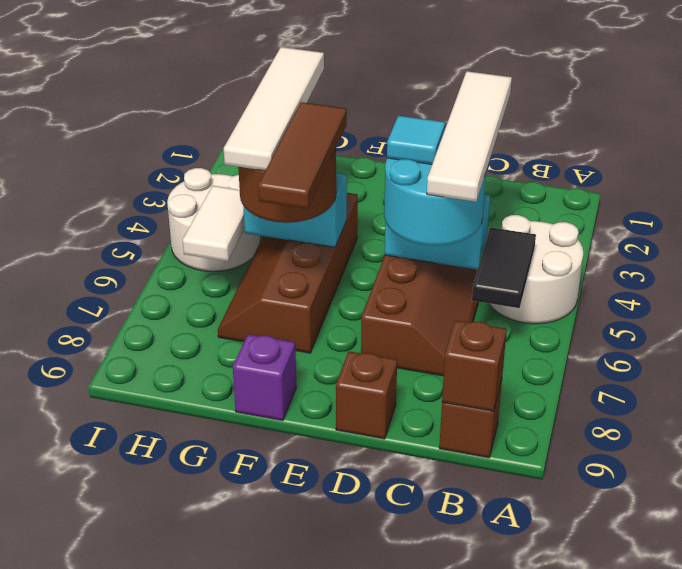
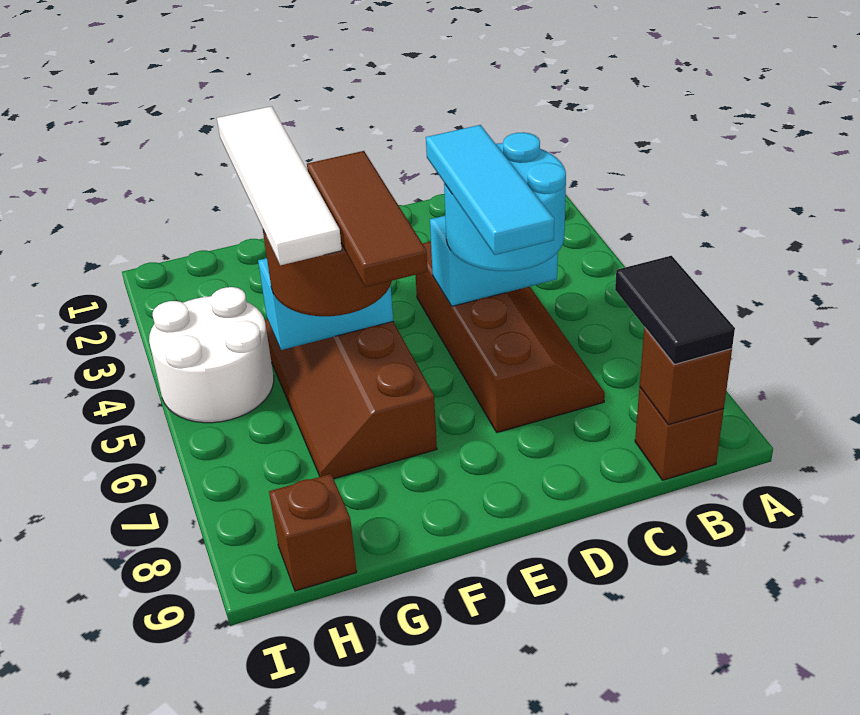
white 2x2 round brick [489,215,583,324] -> none
black 1x2 tile [472,227,536,308] -> black 1x2 tile moved to [615,256,735,364]
white 1x4 tile [427,71,512,202] -> none
cyan 1x1 tile [387,116,445,164] -> cyan 1x3 tile [426,125,554,255]
brown 1x1 brick [336,351,397,439] -> brown 1x1 brick moved to [269,474,357,591]
purple 1x1 brick [233,334,296,421] -> none
white 1x2 tile [183,186,245,261] -> none

